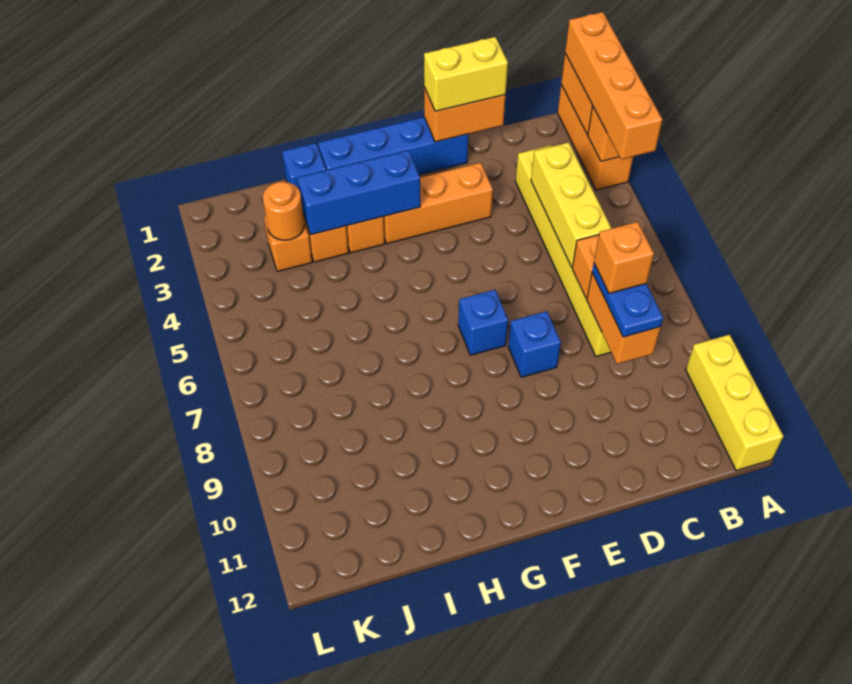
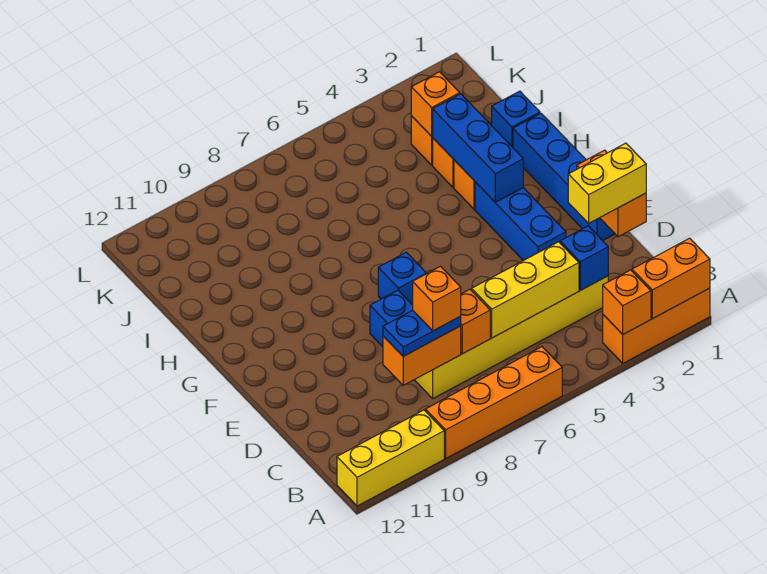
orange 1x4 brick [565,12,662,159] -> orange 1x4 brick moved to [425,347,562,458]
none -> blue 1x1 brick [560,226,608,291]
yellow 1x2 brick [424,37,508,111] -> yellow 1x2 brick turned to [568,143,646,223]
orange 1x3 brick [383,163,493,243] -> blue 1x3 brick [475,182,566,261]
orange 1x1 round brick [263,182,305,240] -> orange 1x1 brick [411,72,460,136]

